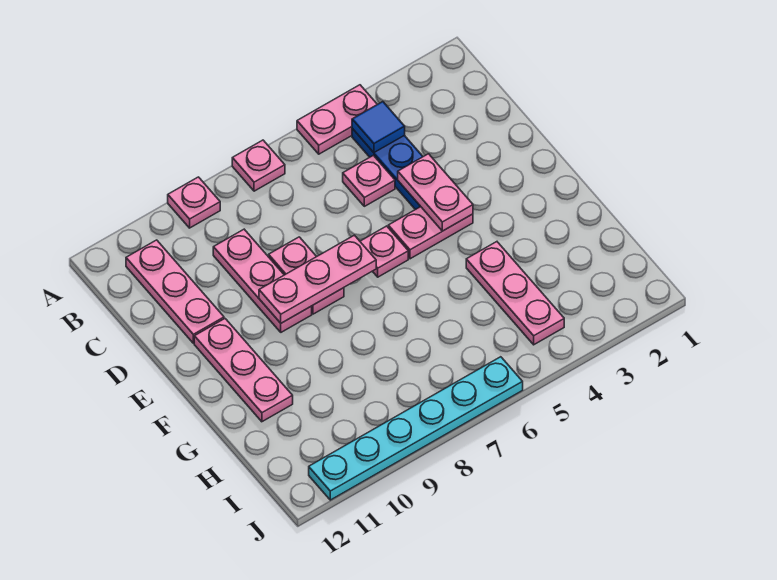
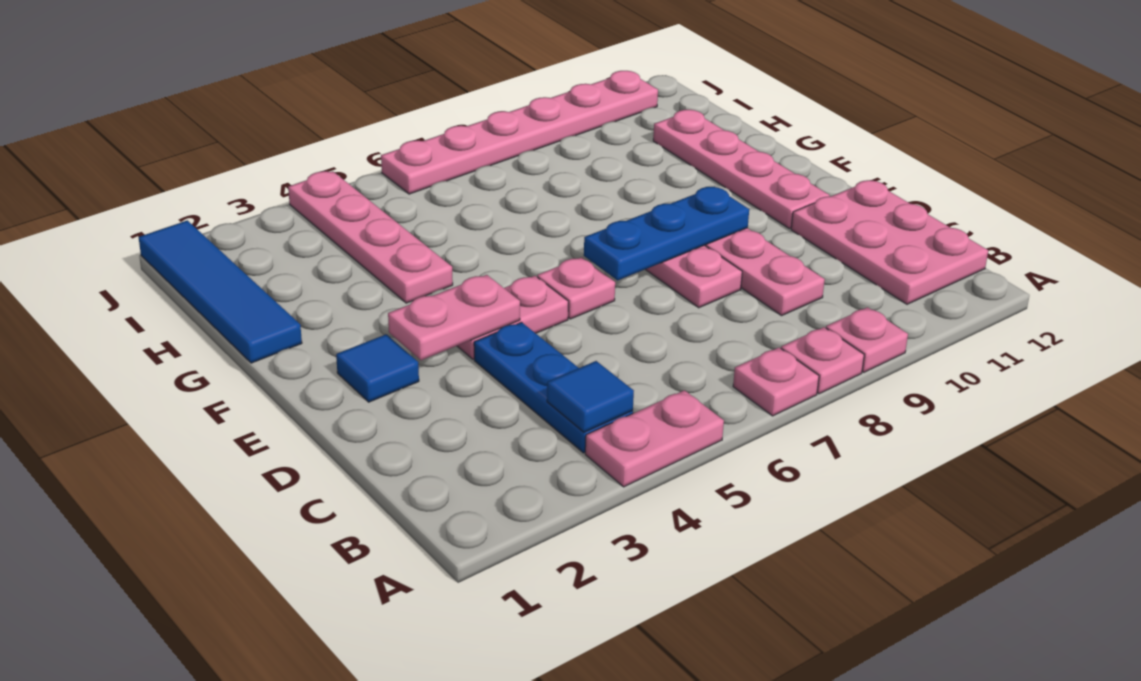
pink 1x3 plate [126,240,224,343] -> pink 2x3 plate [791,180,988,304]
pink 1x1 plate [343,155,395,206] -> pink 1x1 plate moved to [781,327,864,394]
pink 1x2 plate [398,154,473,231] -> pink 1x2 plate turned to [388,275,520,360]
none -> blue 1x1 tile [336,334,419,402]
pink 1x3 plate [259,235,376,323] -> blue 1x3 plate [584,187,749,280]
pink 1x3 plate [194,319,293,422] -> pink 1x4 plate [653,110,830,229]
none -> blue 1x4 tile [139,220,302,363]
pink 1x3 plate [466,242,564,345] -> pink 1x4 plate [288,171,453,303]
cyan 1x6 plate [309,357,523,500] -> pink 1x6 plate [381,71,658,194]

